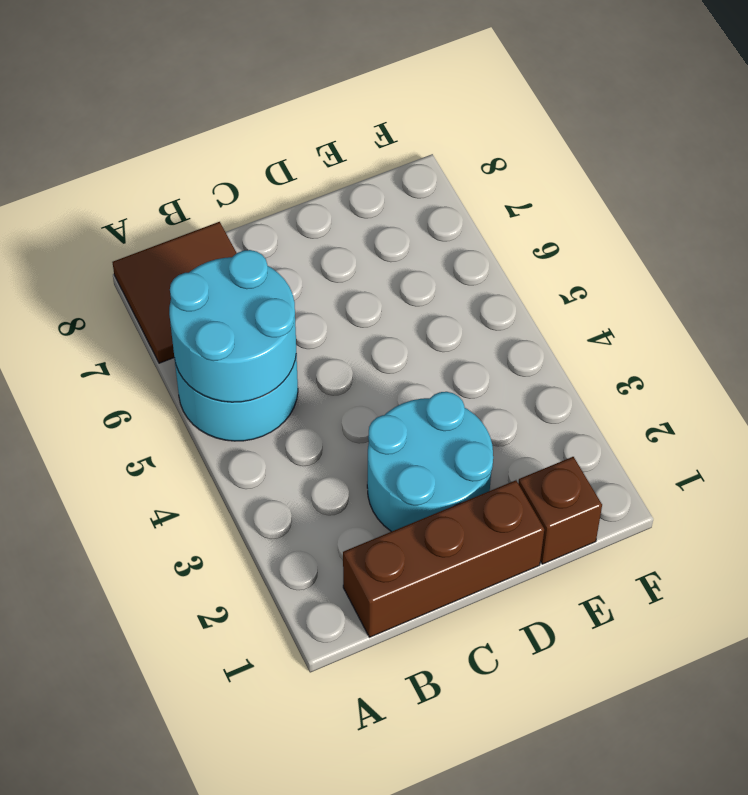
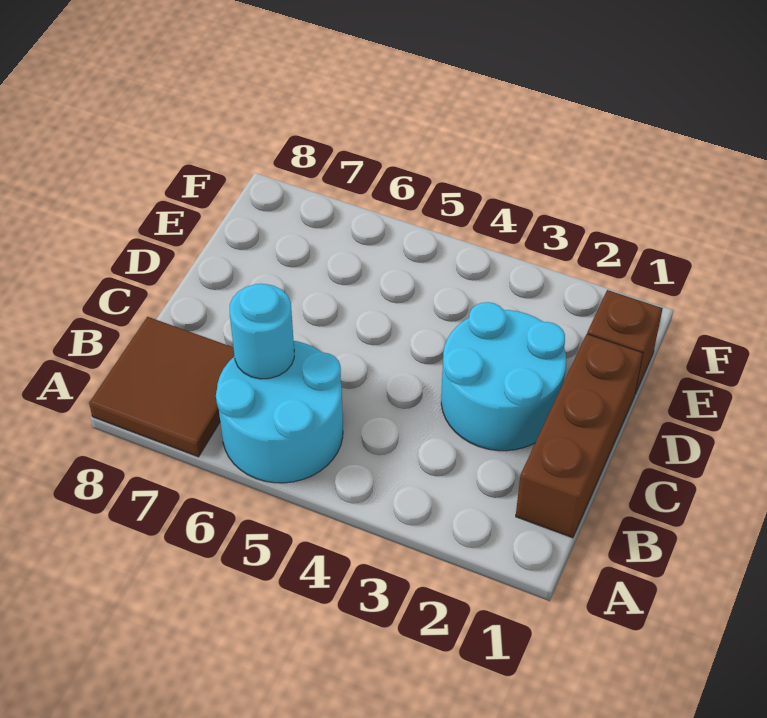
cyan 2x2 round brick [169,250,296,402] -> cyan 1x1 round brick [230,284,294,379]

